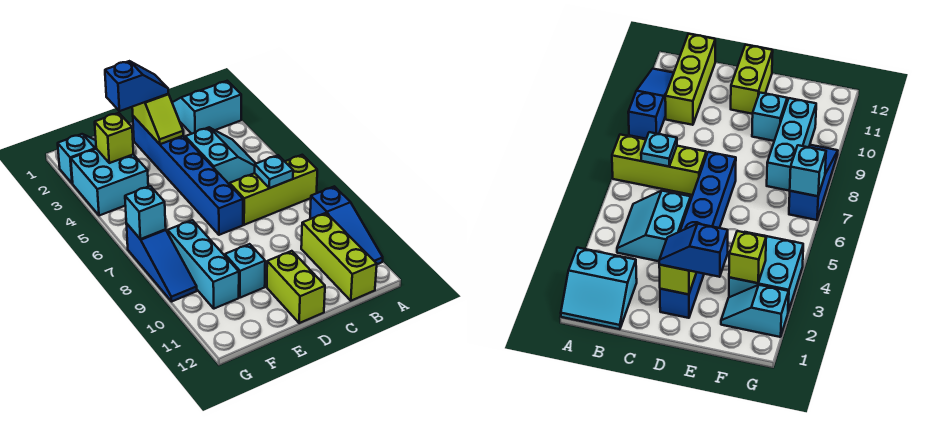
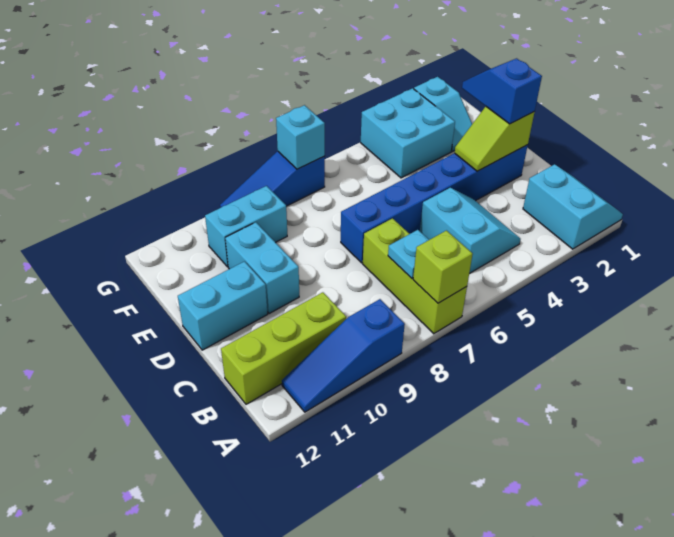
cyan 2x2 slope [185,128,256,185] -> cyan 2x2 slope turned to [420,188,521,274]
blue 1x2 slope [105,61,168,111] -> blue 1x2 slope turned to [462,58,542,124]
lime 1x2 brick [267,251,325,323] -> cyan 1x2 brick [178,261,268,350]
cyan 1x1 brick [225,244,265,298] -> cyan 1x2 brick [225,222,299,314]
lime 1x1 brick [95,113,133,163] -> lime 1x1 brick moved to [413,231,473,303]
cyan 1x3 brick [168,220,239,309] -> cyan 1x2 brick [205,186,287,267]

